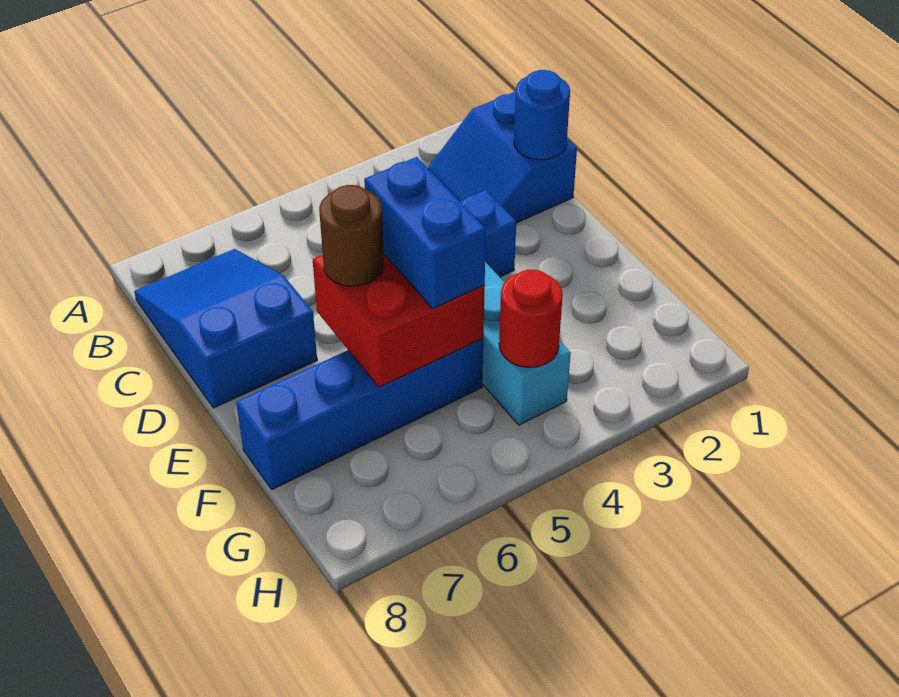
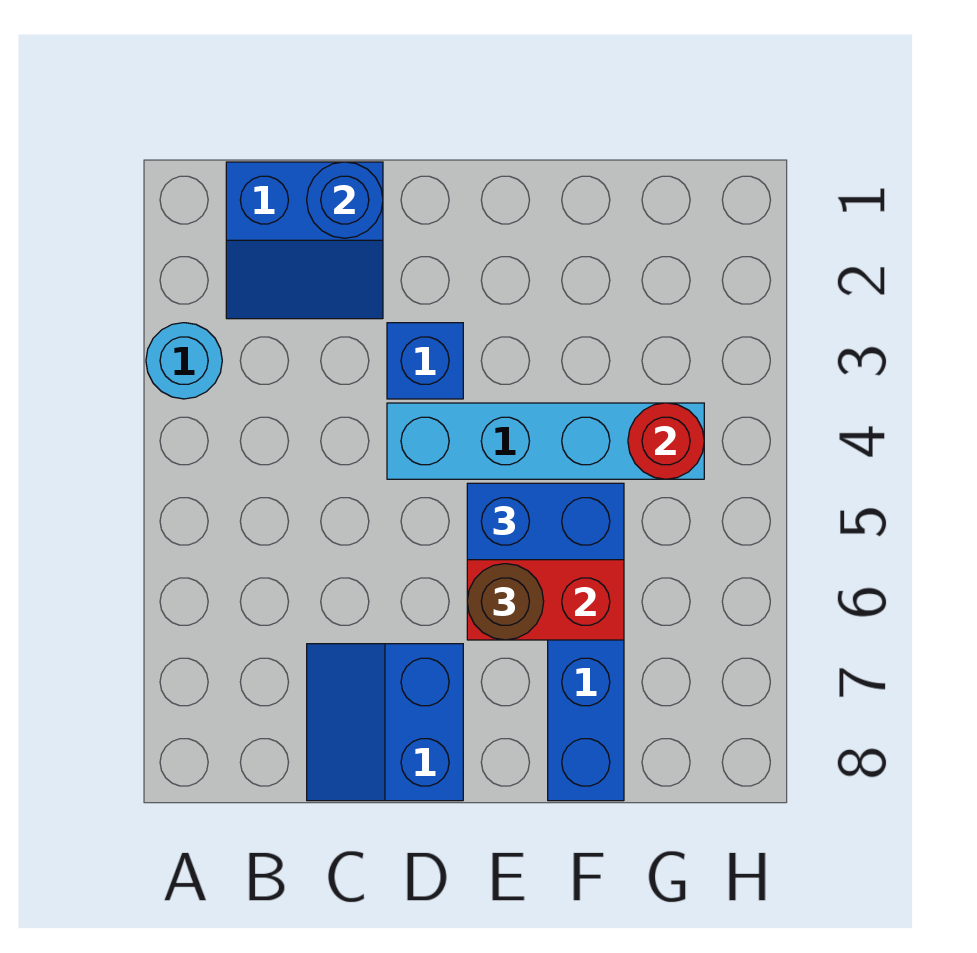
none -> cyan 1x1 round brick [146,323,222,399]
blue 2x3 slope [134,249,317,408] -> blue 2x2 slope [307,644,463,801]

